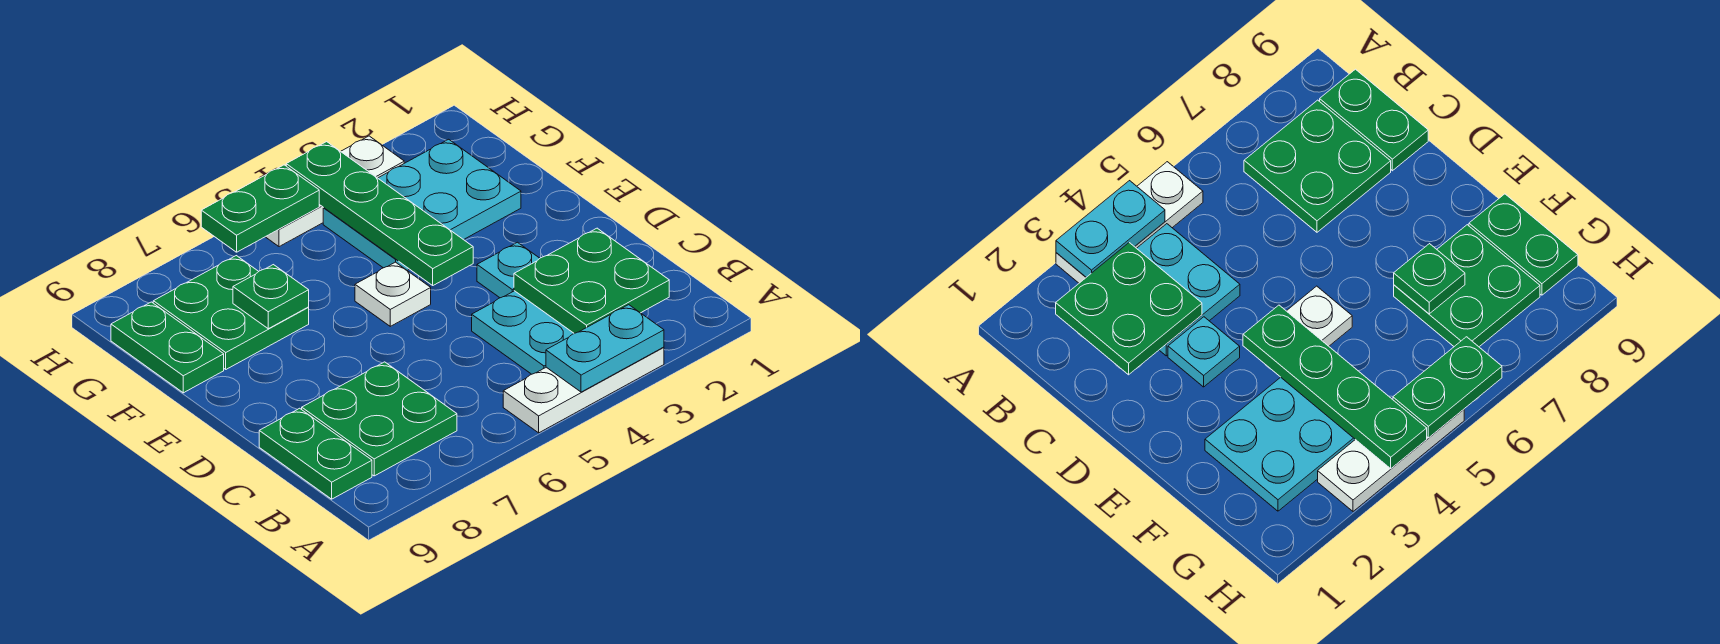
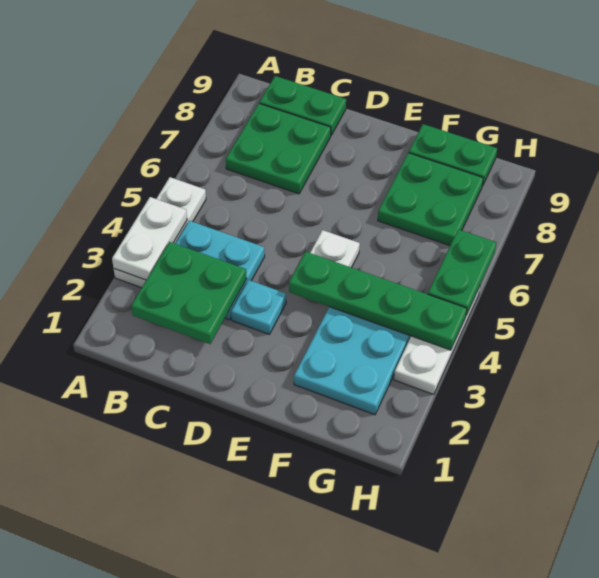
cyan 1x2 plate [546,305,664,392] -> white 1x2 plate [112,197,187,280]
green 1x1 plate [233,265,309,329] -> none

